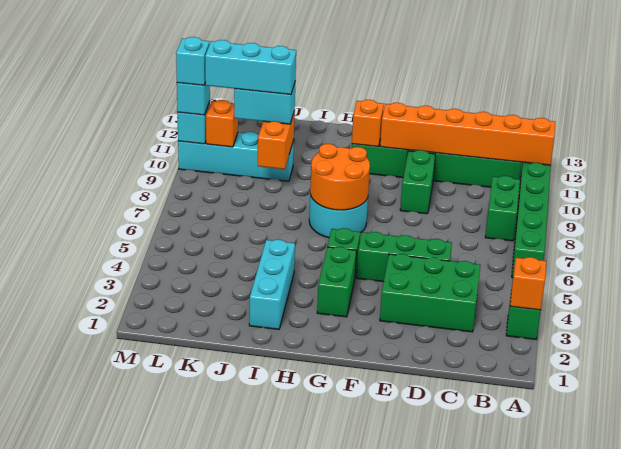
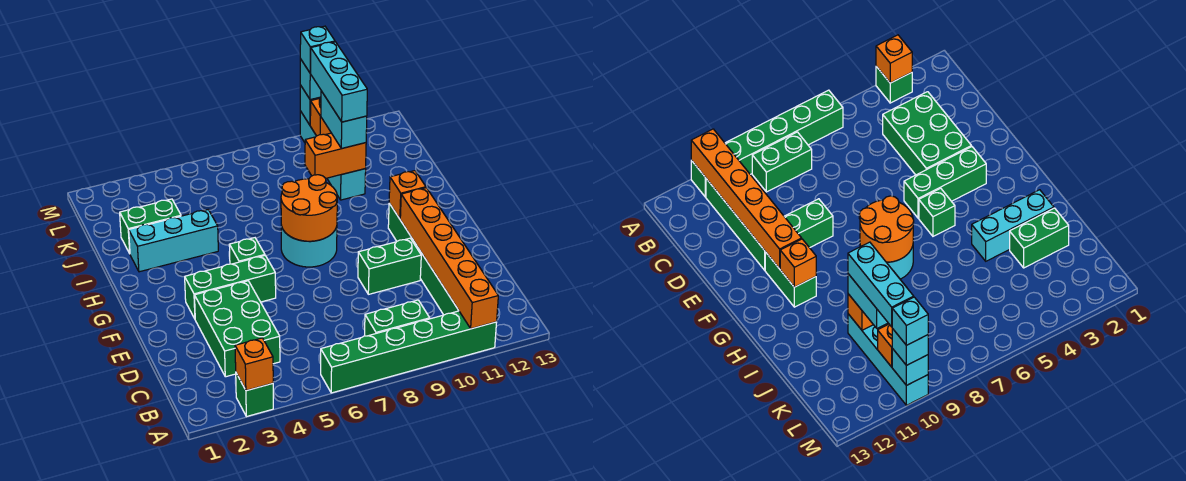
green 1x3 brick [357,232,452,282] -> green 1x3 brick turned to [185,255,276,319]
green 1x2 brick [317,247,356,317] -> green 1x2 brick moved to [120,199,181,253]

